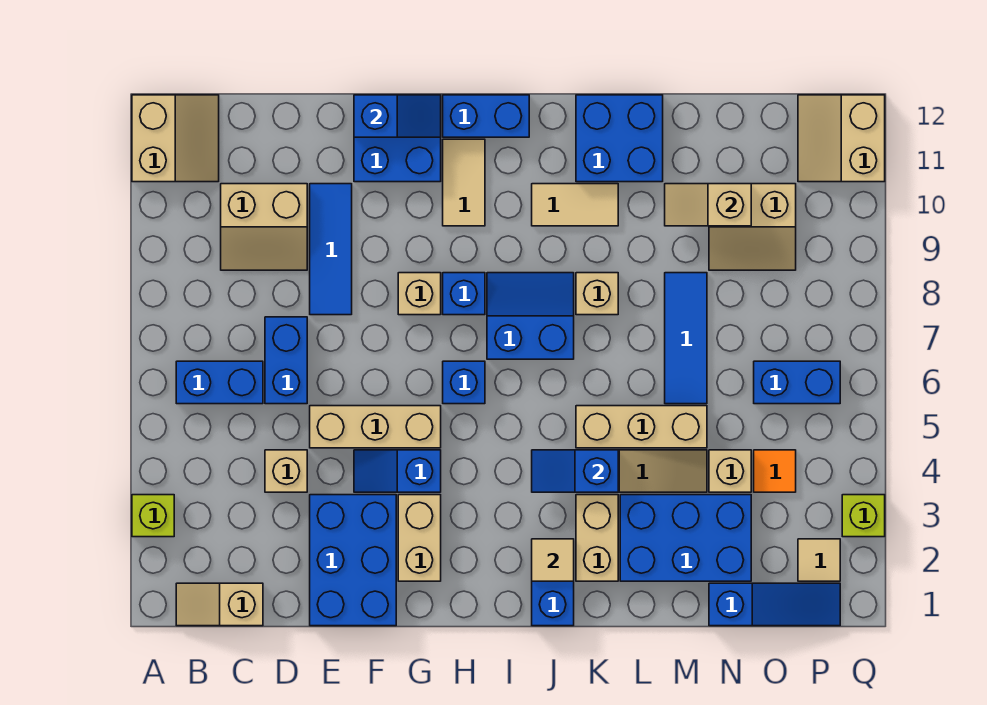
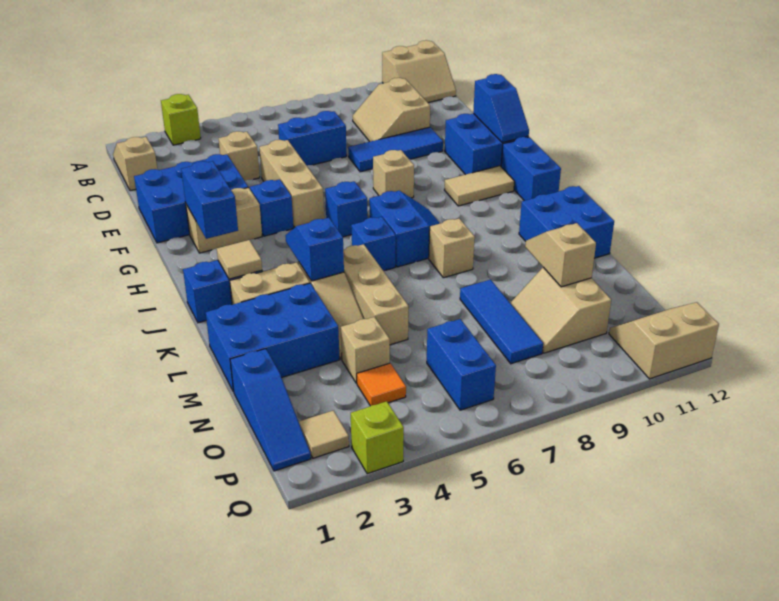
blue 1x2 brick [176,361,263,404] -> blue 1x2 brick moved to [181,161,238,239]
blue 1x1 brick [443,273,485,315] -> blue 1x1 brick moved to [351,217,396,271]
tan 1x2 tile [532,184,618,226] -> none
blue 2x3 brick [620,495,751,581] -> blue 2x3 brick turned to [206,283,340,392]
blue 1x3 tile [665,273,707,404] -> blue 1x3 tile turned to [460,280,543,364]

